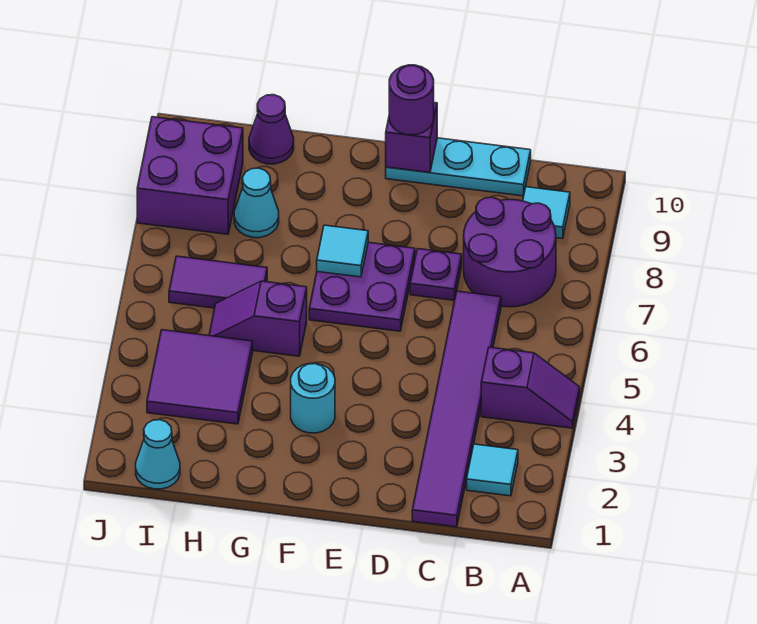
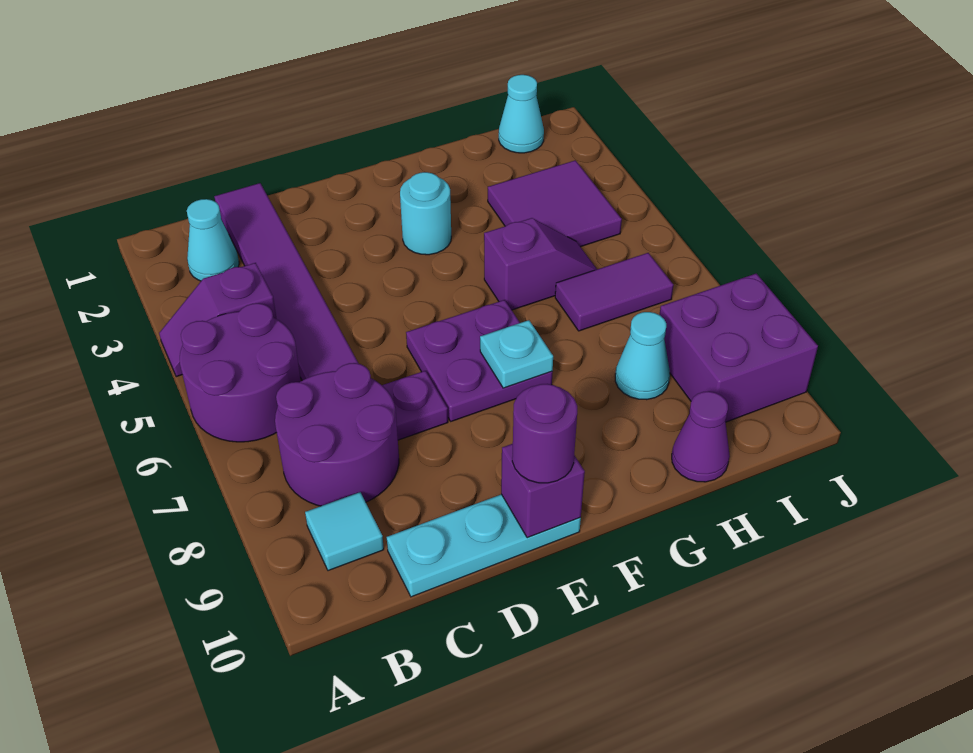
none -> purple 2x2 round brick [180,303,301,442]
cyan 1x1 tile [467,444,518,496] -> cyan 1x1 cone [187,199,239,281]
cyan 1x1 tile [317,225,368,277] -> cyan 1x1 plate [480,320,553,388]

